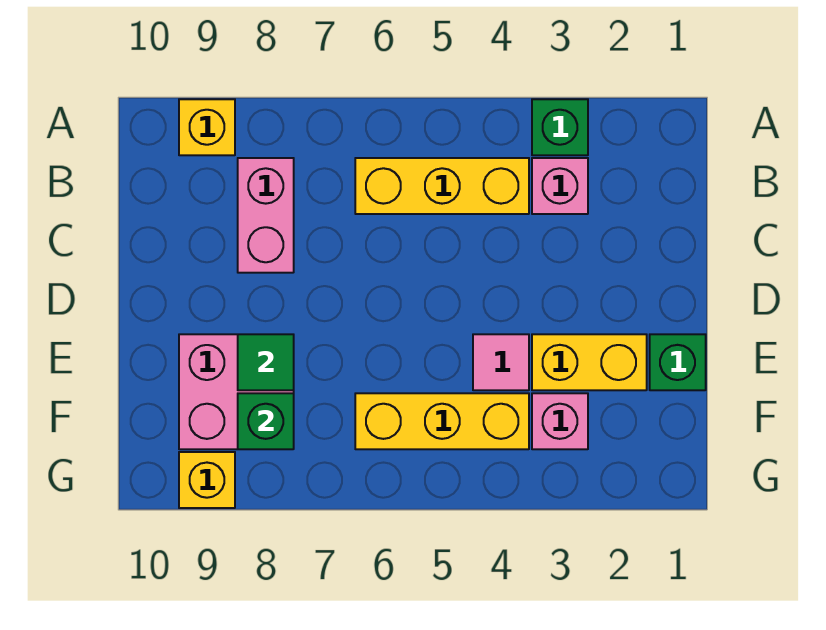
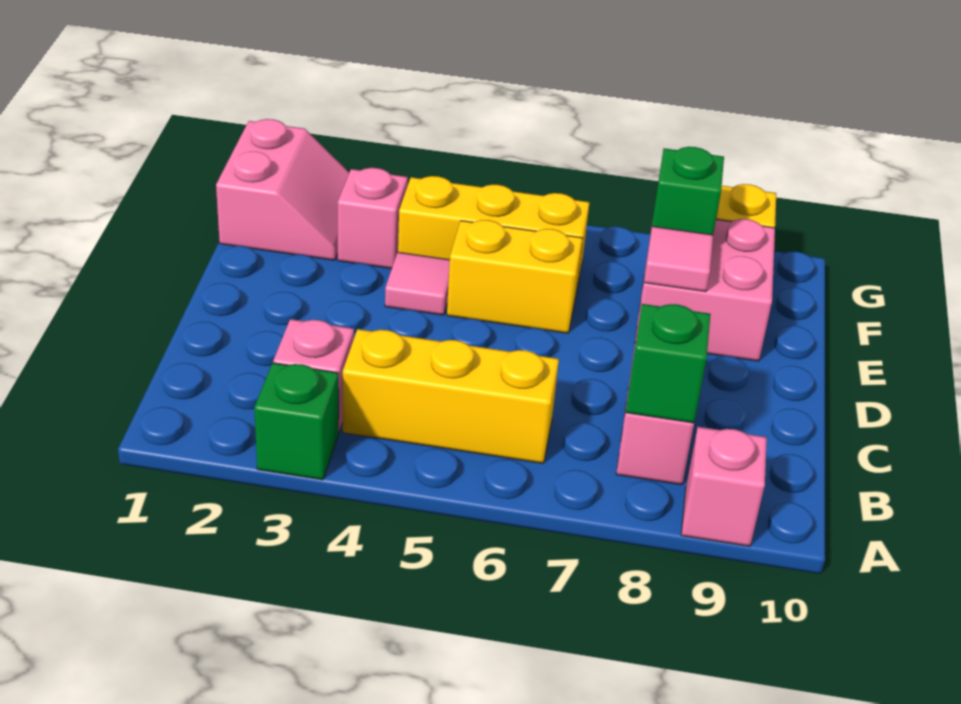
yellow 1x1 brick [179,99,235,155] -> pink 1x1 brick [681,427,767,546]
green 1x1 brick [650,334,706,390] -> green 1x1 brick moved to [626,304,711,423]
yellow 1x2 brick [532,334,647,390] -> yellow 1x2 brick moved to [447,220,583,333]
green 1x1 tile [238,334,294,390] -> pink 1x1 tile [644,226,713,292]
none -> pink 2x2 slope [216,119,349,260]

